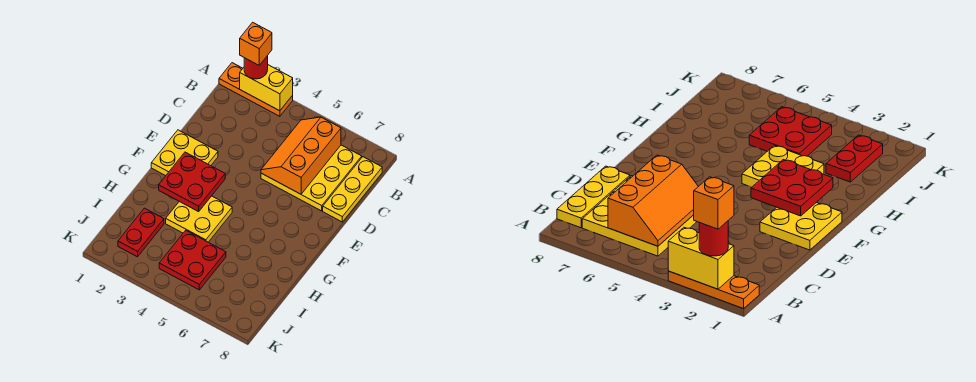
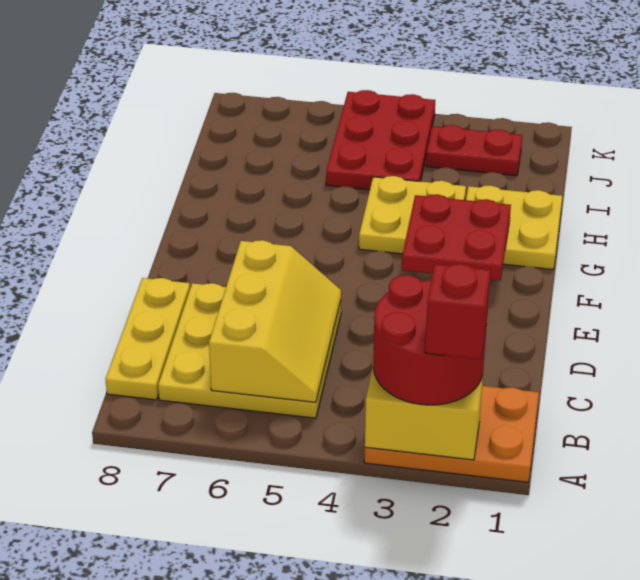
orange 1x3 plate [219,63,293,116] -> orange 2x3 plate [364,386,539,482]
red 1x1 round brick [244,56,268,79] -> red 2x2 round brick [373,275,487,405]
orange 1x1 brick [240,22,272,65] -> red 1x1 brick [425,264,490,360]
orange 2x3 slope [261,117,341,194] -> yellow 2x3 slope [209,240,341,402]
yellow 2x2 plate [151,130,218,176] -> yellow 2x2 plate moved to [466,185,562,270]
red 1x2 plate [118,208,164,257] -> red 1x2 plate turned to [426,125,522,176]
red 2x2 plate [159,230,226,290] -> red 2x3 plate [326,90,435,190]

